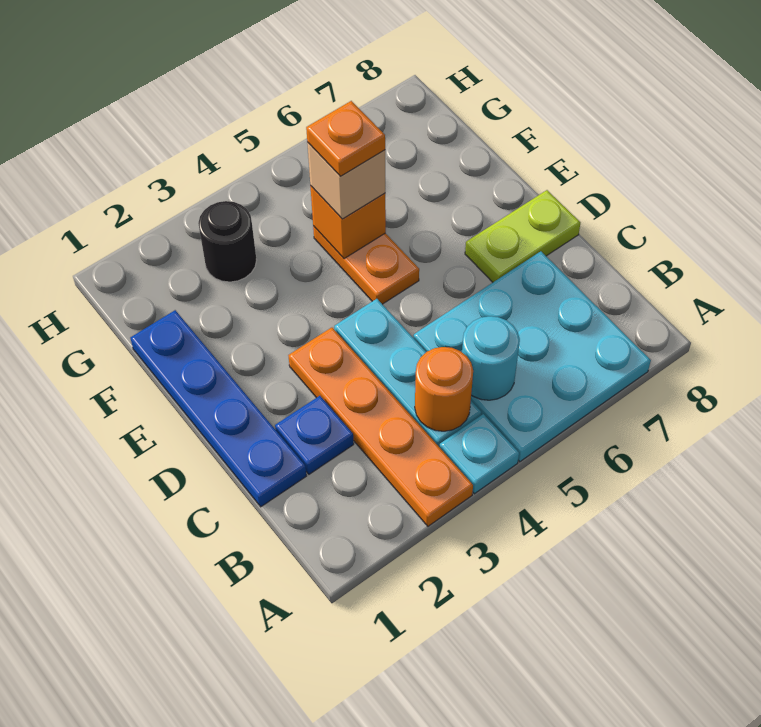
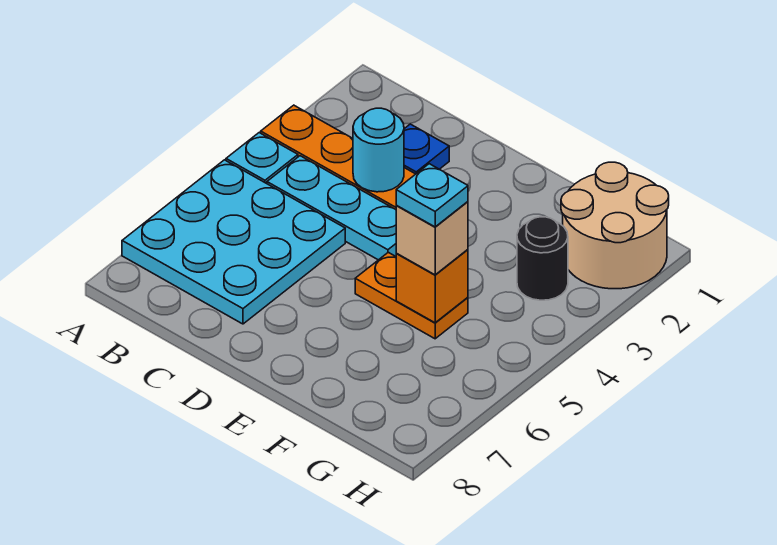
orange 1x1 round brick [415,347,473,431] -> none
cyan 1x1 round brick [462,316,520,400] -> cyan 1x1 round brick moved to [353,108,404,192]
blue 1x4 plate [130,310,306,507] -> none
lime 1x2 plate [465,190,580,282] -> none
orange 1x1 plate [306,101,385,176] -> cyan 1x1 plate [396,164,468,227]
none -> tan 2x2 round brick [561,162,669,289]

